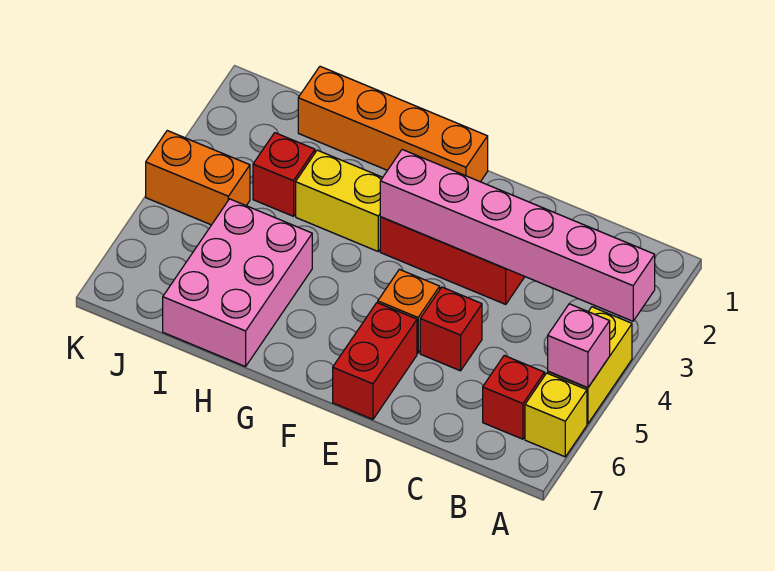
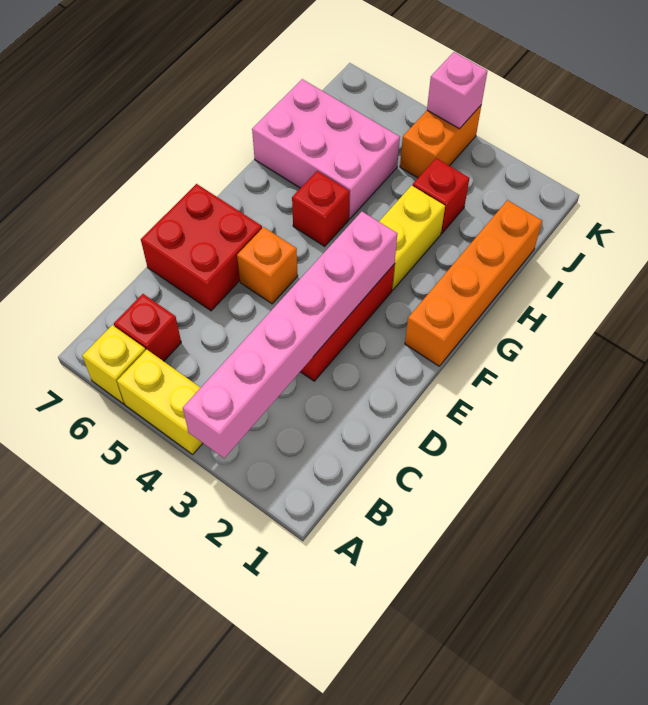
pink 1x1 brick [548,304,610,388] -> pink 1x1 brick moved to [427,52,487,129]
red 1x1 brick [420,287,482,371] -> red 1x1 brick moved to [292,171,350,246]
red 1x2 brick [333,303,417,419] -> red 2x2 brick [141,184,262,311]

